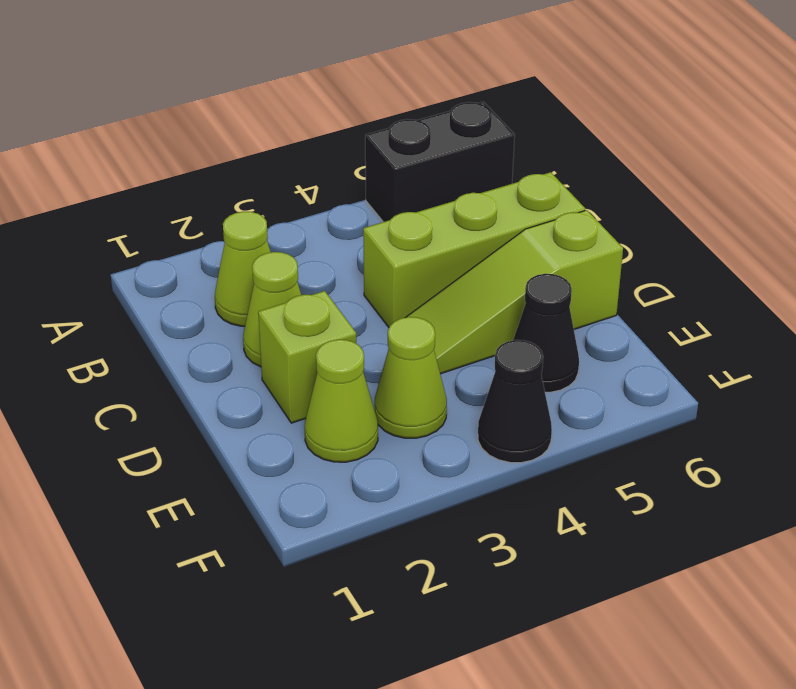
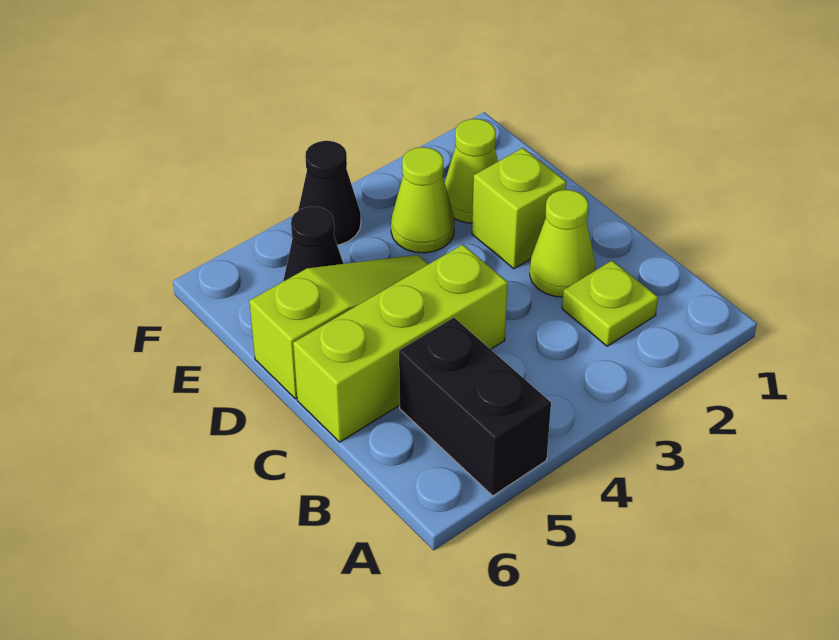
black 1x2 brick [365,102,515,222] -> black 1x2 brick turned to [399,318,551,496]
lime 1x1 cone [215,212,270,326] -> lime 1x1 plate [562,261,658,346]

